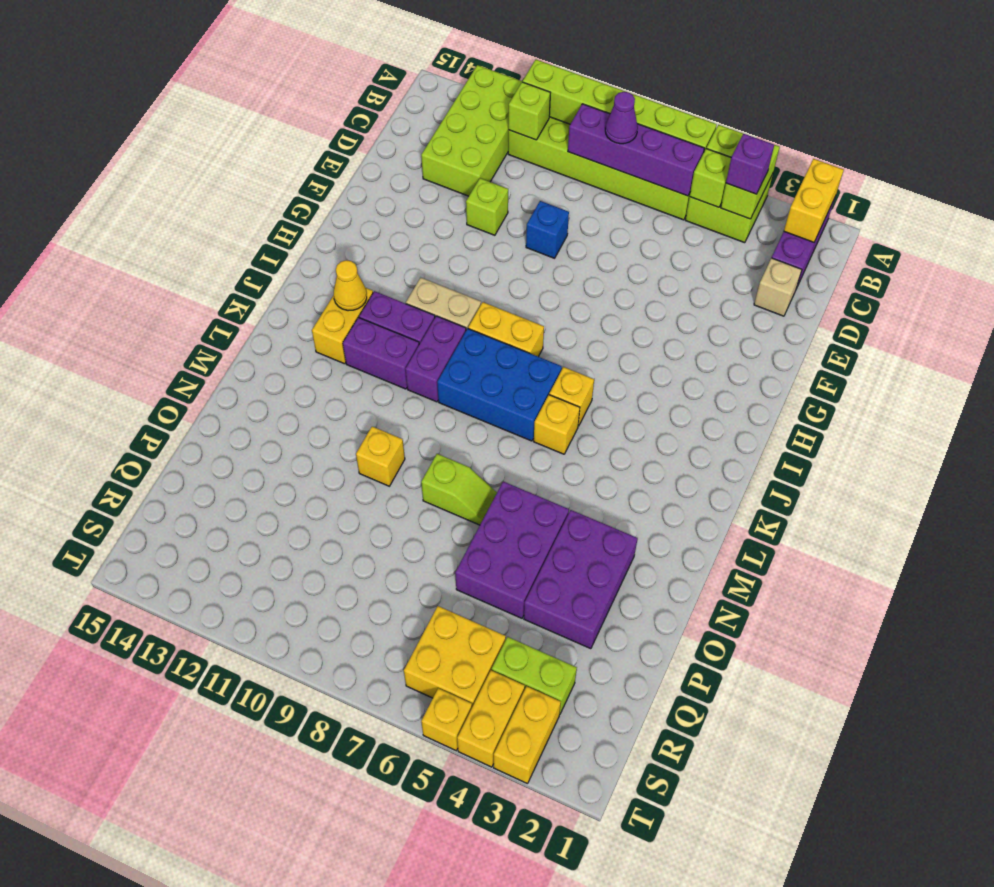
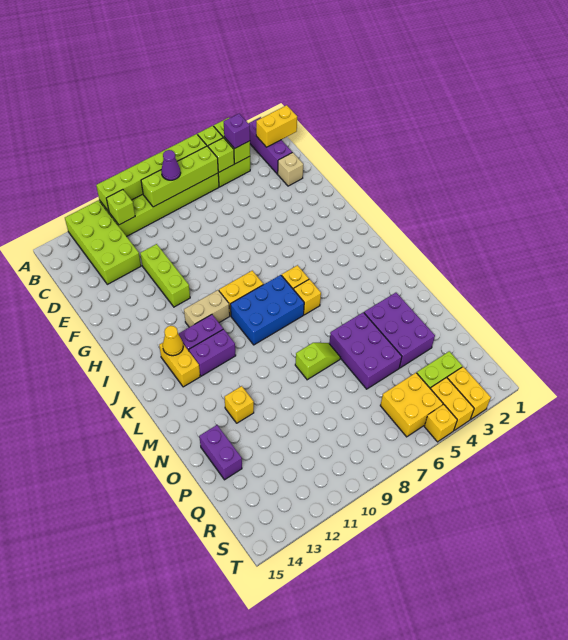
yellow 1x2 brick [784,159,844,242] -> yellow 1x2 brick turned to [256,105,297,147]
purple 1x4 brick [568,104,704,196] -> lime 1x4 brick [141,146,218,207]
blue 1x1 brick [526,201,569,258] -> none
lime 1x1 brick [466,178,508,235] -> lime 1x3 brick [140,244,190,307]
purple 1x2 brick [406,316,466,402] -> purple 1x2 brick moved to [199,425,242,480]
yellow 1x1 brick [356,426,405,486] -> yellow 1x1 brick moved to [224,386,254,423]

